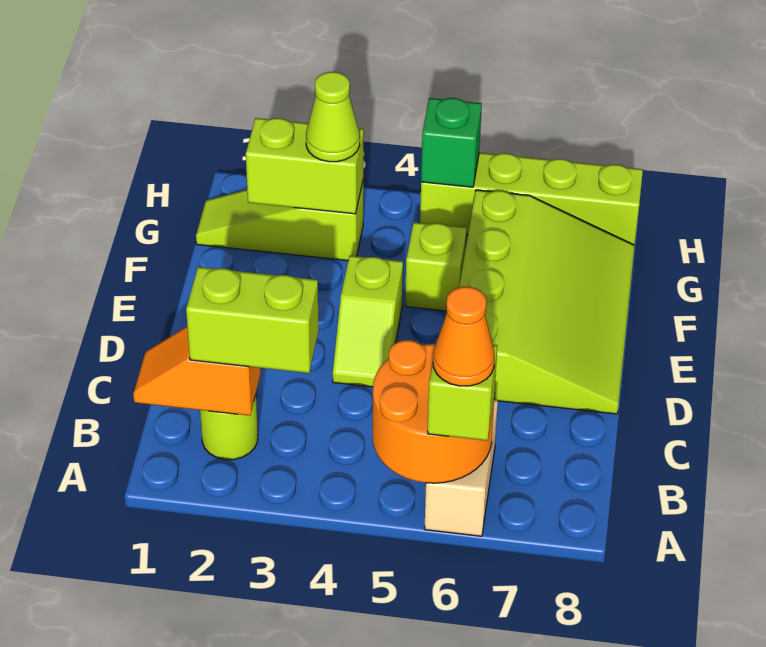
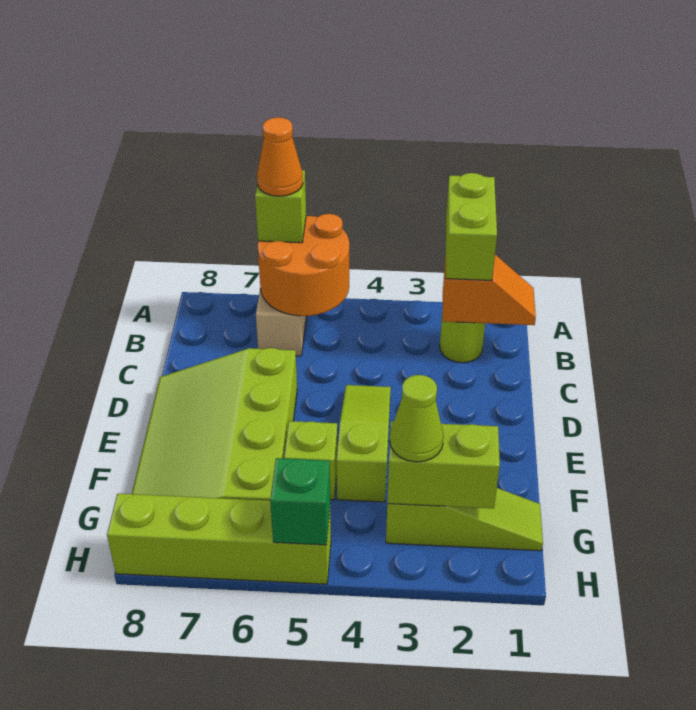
lime 1x2 brick [186,267,319,373] -> lime 1x2 brick turned to [446,173,497,280]
lime 1x2 slope [333,256,403,387] -> lime 1x3 slope [337,385,391,502]

